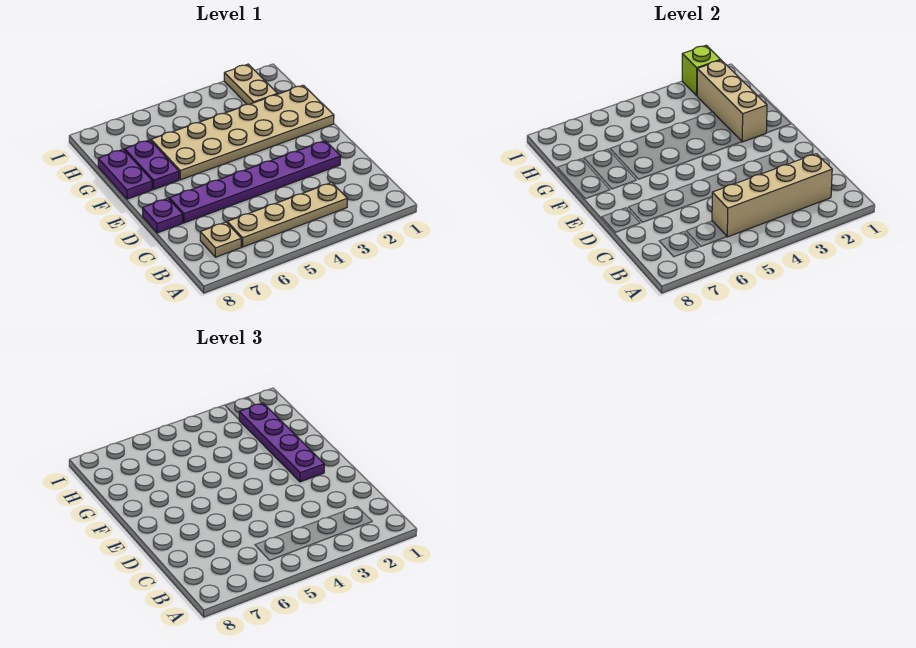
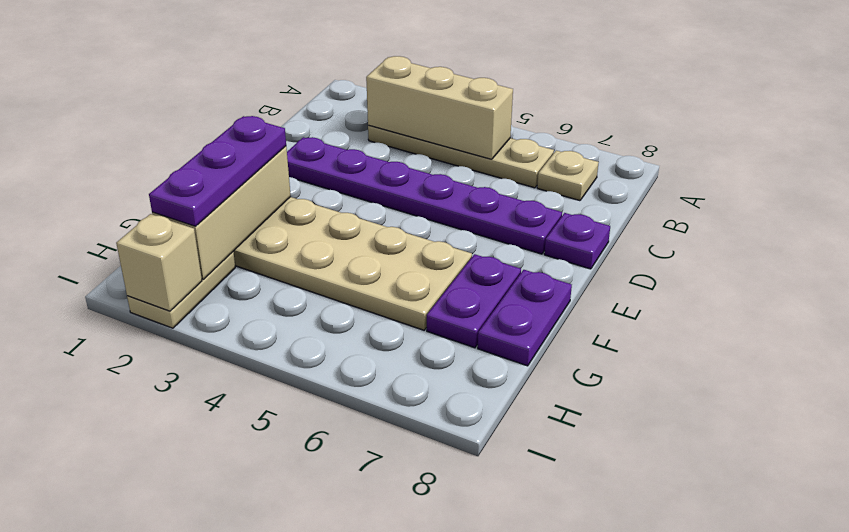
tan 1x4 brick [712,154,832,237] -> tan 1x3 brick [366,56,513,159]
purple 1x4 plate [239,403,324,482] -> purple 1x3 plate [149,116,286,226]
lime 1x1 brick [682,45,720,96] -> tan 1x1 brick [116,214,202,311]

